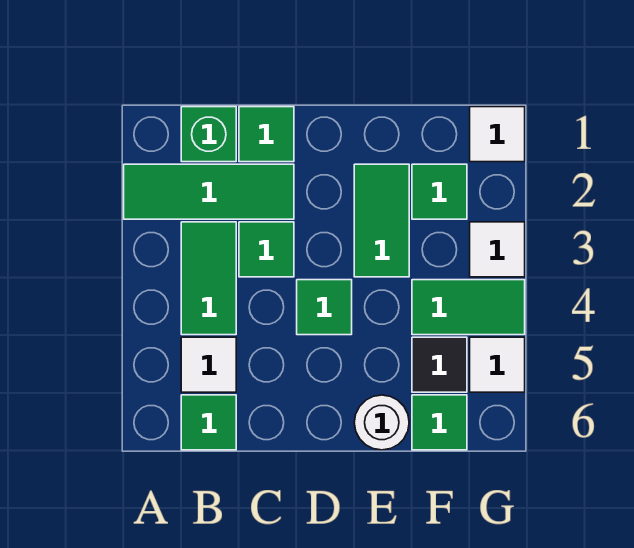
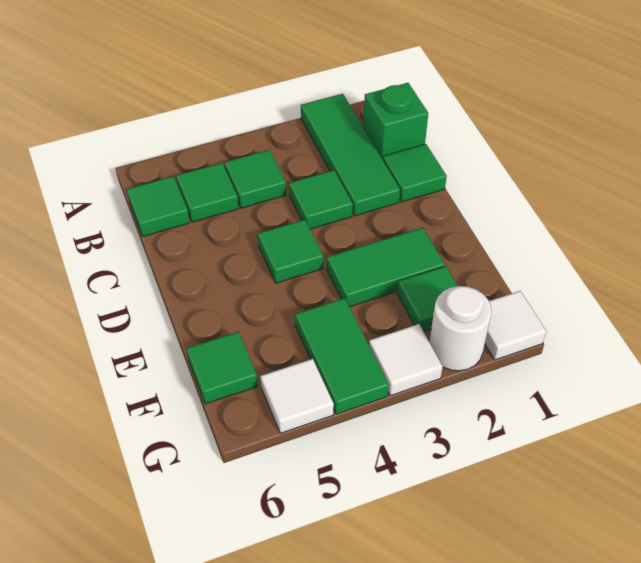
green 1x2 tile [181,222,236,335] -> green 1x1 tile [224,150,286,208]
white 1x1 tile [181,337,236,392] -> green 1x1 tile [176,163,239,222]
white 1x1 round brick [354,395,409,450] -> white 1x1 round brick moved to [429,286,491,371]
black 1x1 tile [412,337,467,392] -> none

